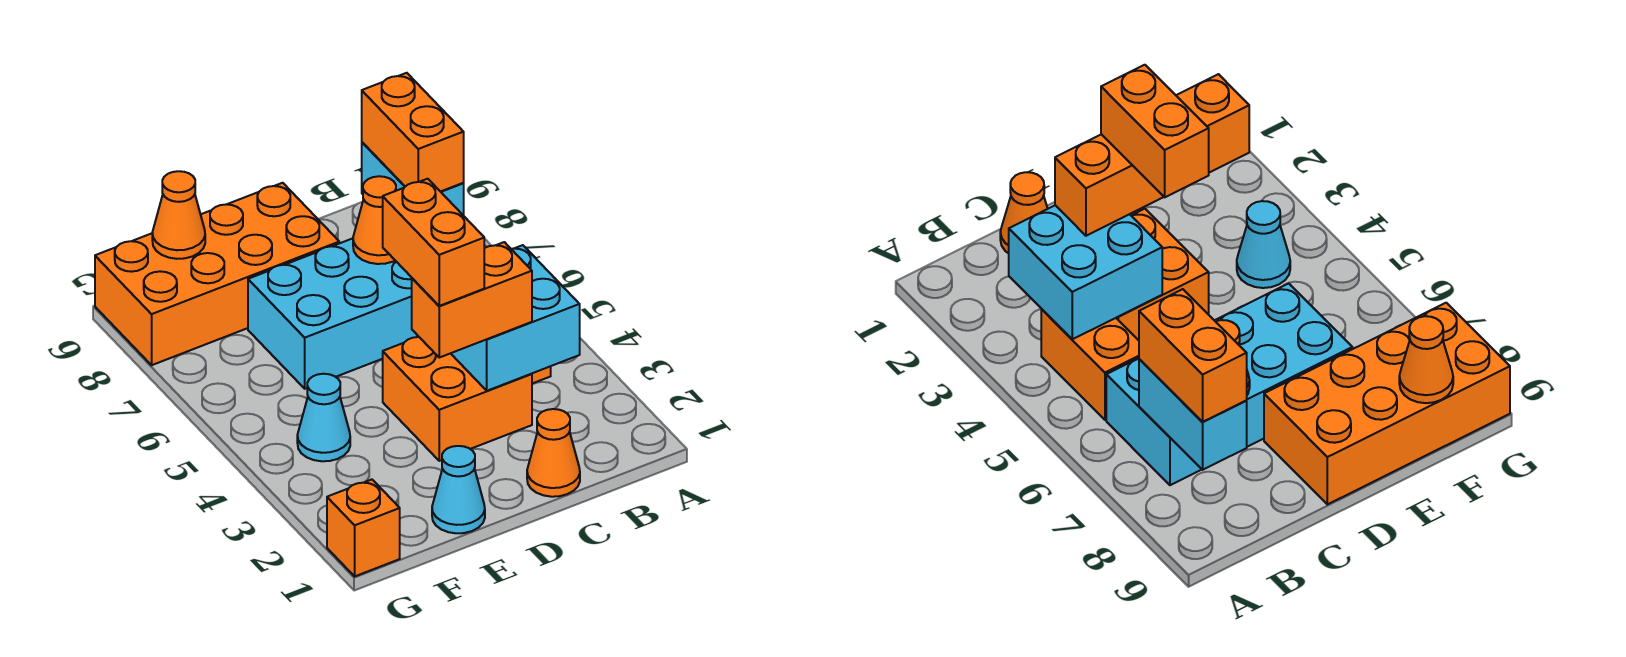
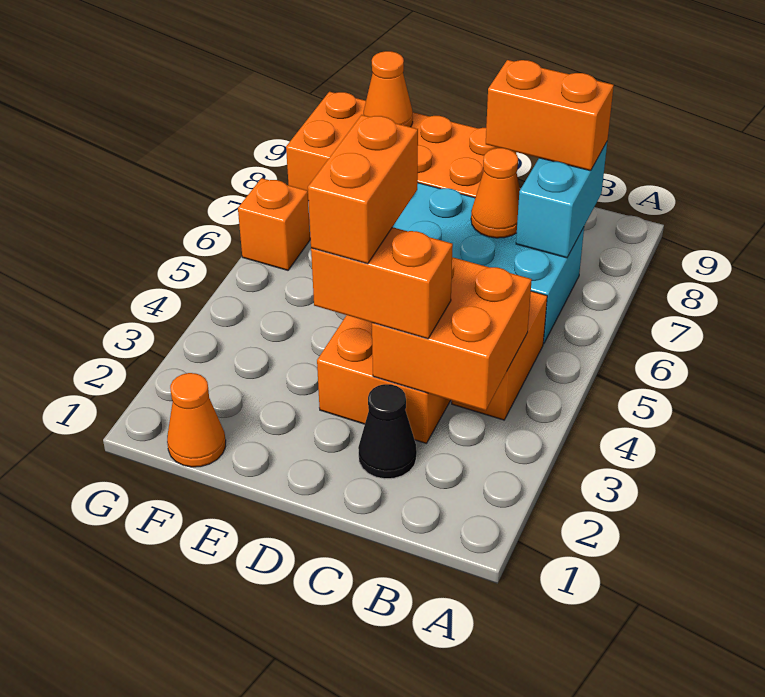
cyan 2x2 brick [451,245,580,391] -> orange 2x2 brick [372,257,532,411]
orange 1x2 brick [362,73,464,192] -> orange 1x2 brick turned to [486,60,614,171]
orange 1x1 cone [527,409,580,497] -> orange 1x1 cone moved to [167,373,226,467]
none -> black 1x1 cone [358,384,417,479]
cyan 1x1 cone [432,446,485,533] -> none
cyan 1x1 cone [297,374,350,461] -> none
orange 1x1 brick [327,480,400,576] -> orange 1x1 brick moved to [238,178,310,270]

